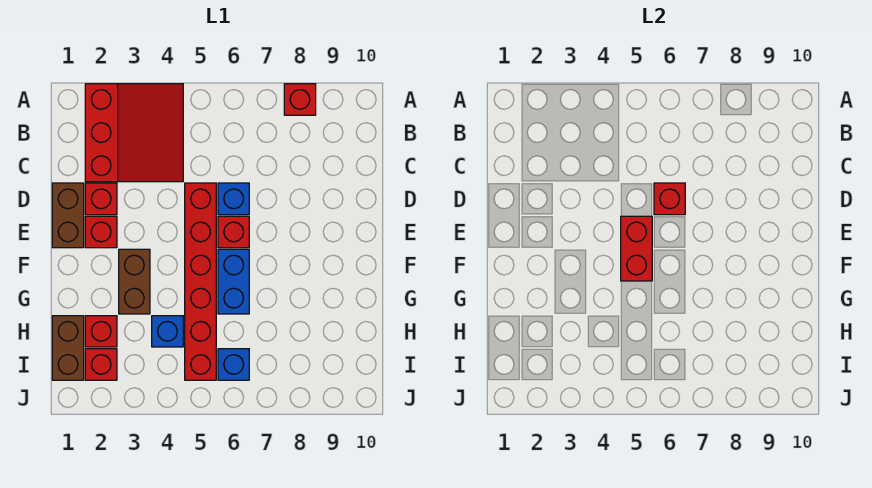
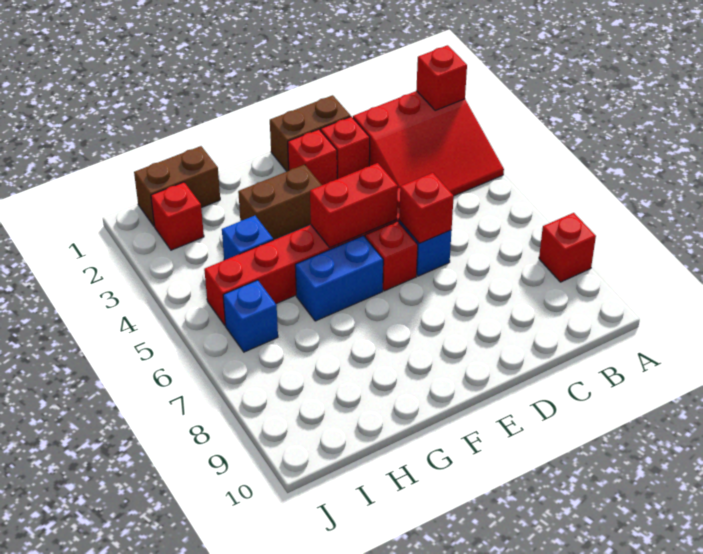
red 1x1 brick [85,316,117,347] -> red 1x1 brick moved to [416,45,467,110]

